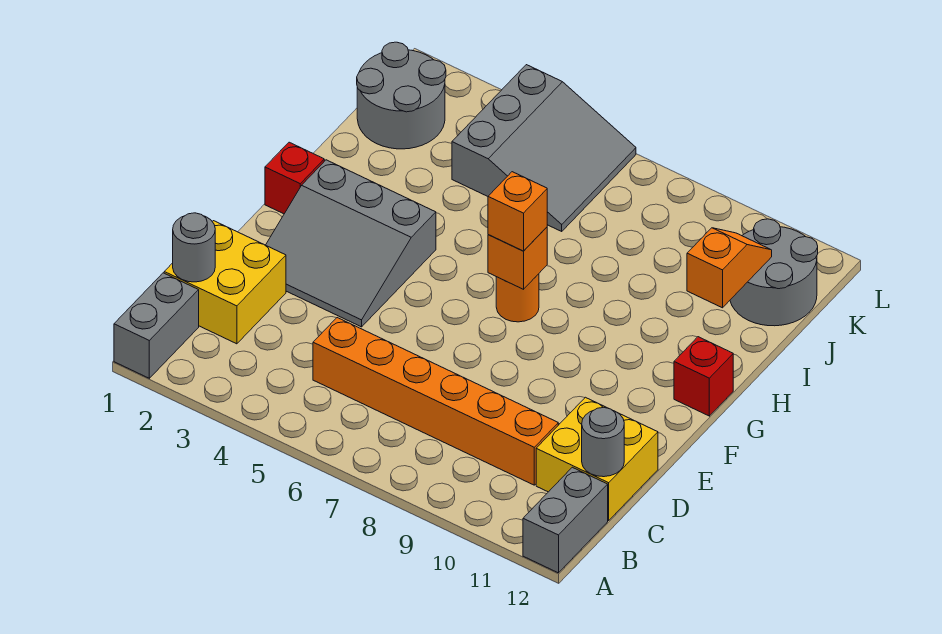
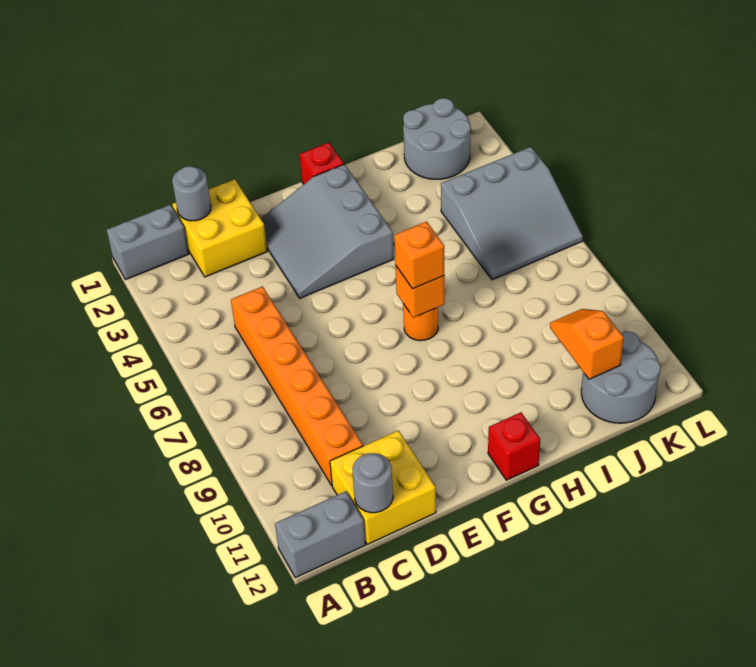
orange 1x2 slope [687,228,772,308] -> orange 1x2 slope turned to [550,309,624,379]

